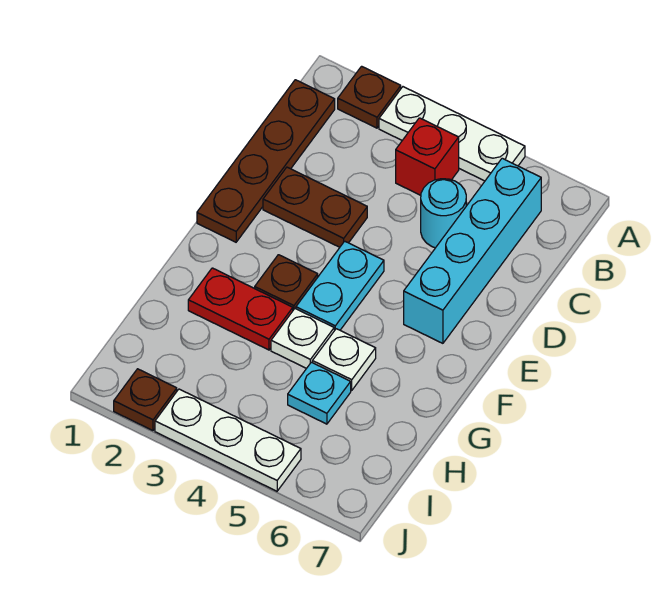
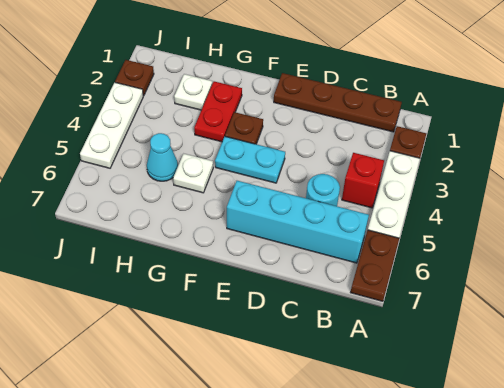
brown 1x2 plate [263,167,367,247] -> brown 1x2 plate moved to [351,230,399,301]
white 1x1 plate [271,309,334,368] -> white 1x1 plate moved to [174,74,212,110]
cyan 1x1 plate [288,362,351,424] -> cyan 1x1 cone [147,133,178,181]

